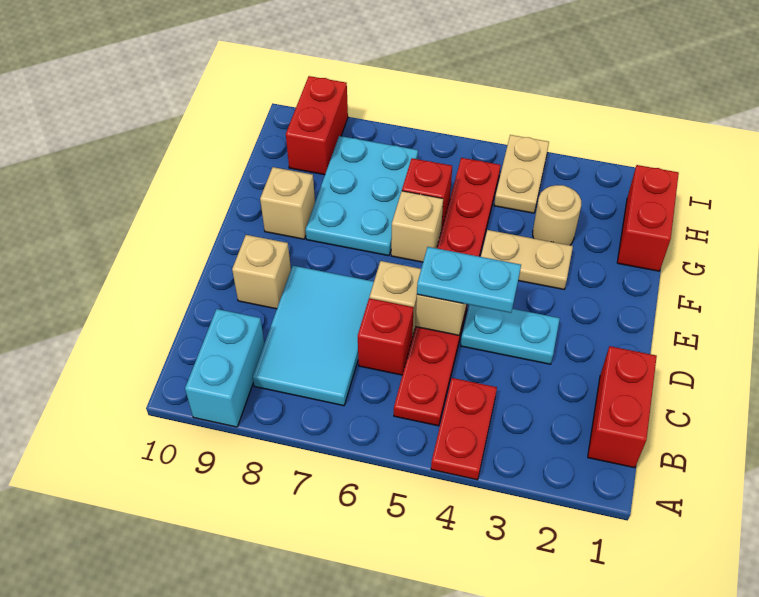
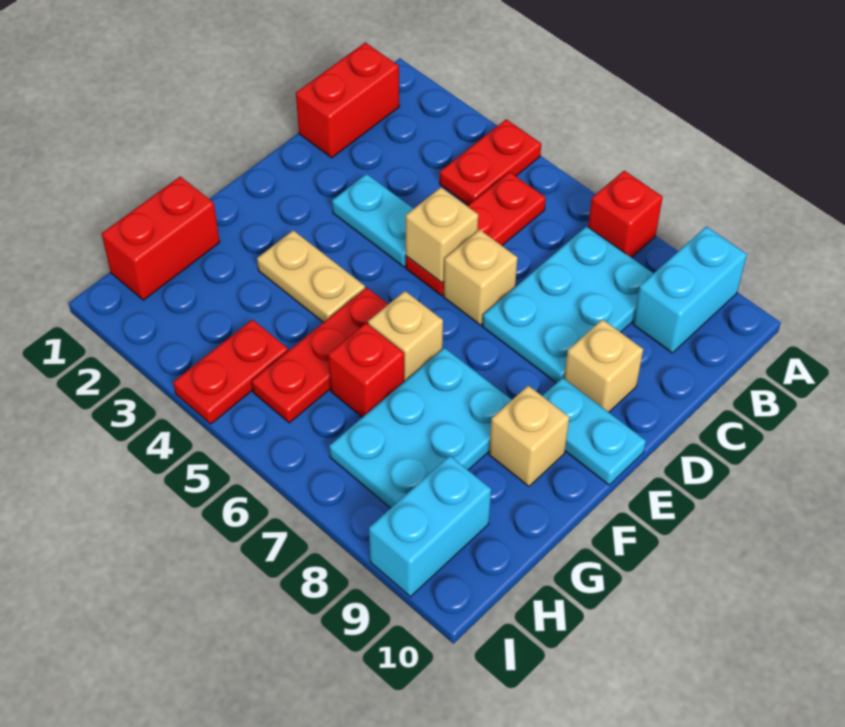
cyan 2x3 tile [253,266,374,406] -> cyan 2x3 plate [482,226,654,383]
red 1x1 brick [358,298,414,375] -> red 1x1 brick moved to [588,171,663,258]
cyan 1x2 plate [417,247,521,313] -> cyan 1x2 plate moved to [543,378,646,485]
tan 1x1 round brick [533,185,581,245] -> none
tan 1x2 plate [494,135,549,213] -> red 1x2 plate [173,320,288,424]
red 1x2 brick [286,76,348,175] -> cyan 1x2 brick [369,456,491,597]

